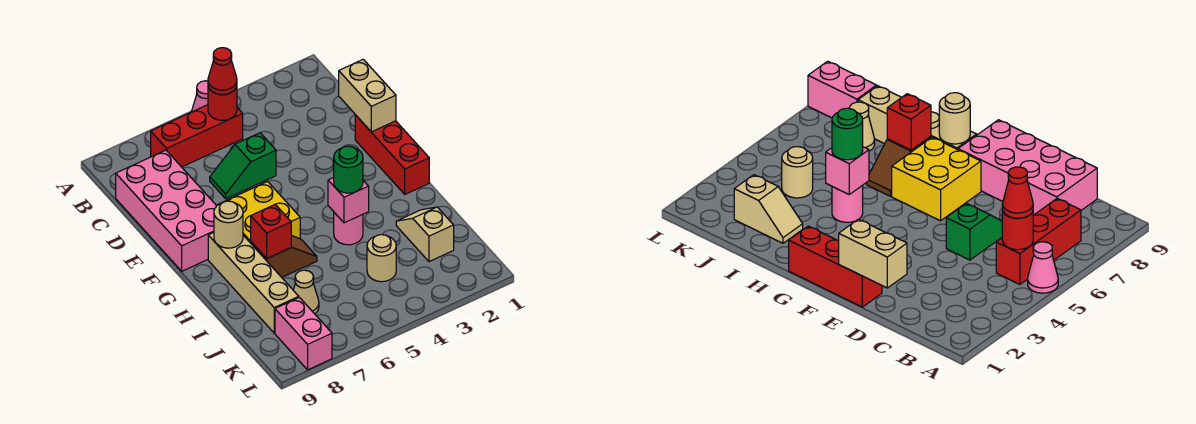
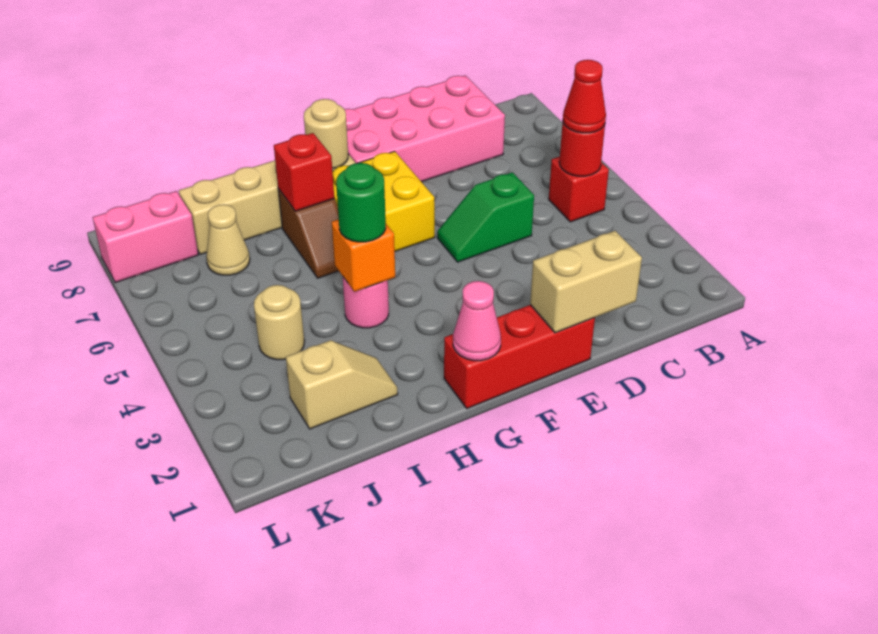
pink 1x1 cone [191,81,208,112] -> pink 1x1 cone moved to [453,281,501,361]
red 1x3 brick [151,105,243,167] -> red 1x1 brick [549,157,609,222]
green 1x2 slope [210,133,276,199] -> green 1x2 slope turned to [437,172,534,262]
pink 1x1 brick [328,177,369,223] -> orange 1x1 brick [332,219,395,292]

